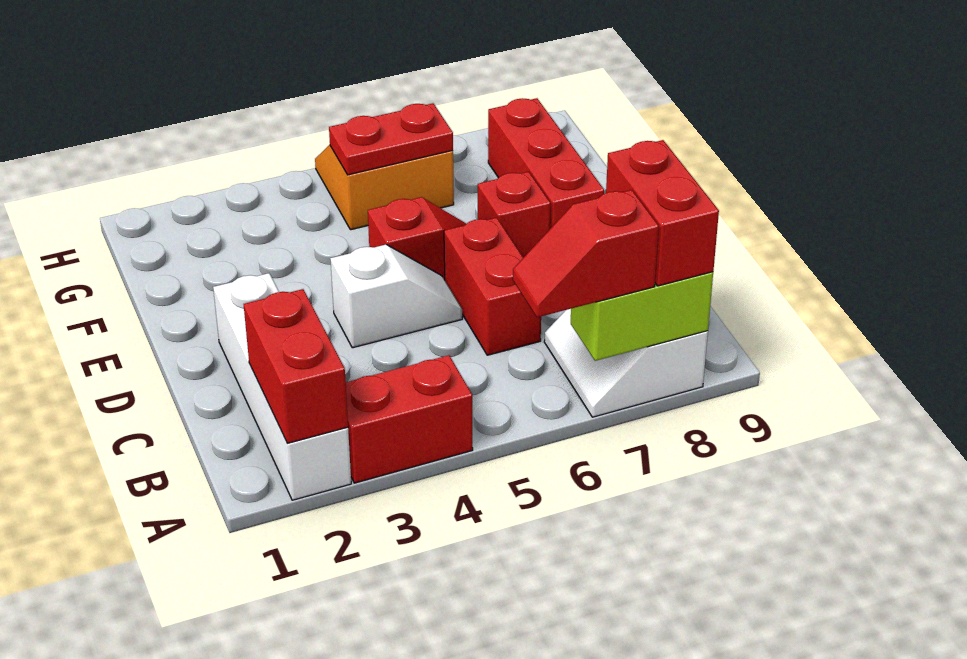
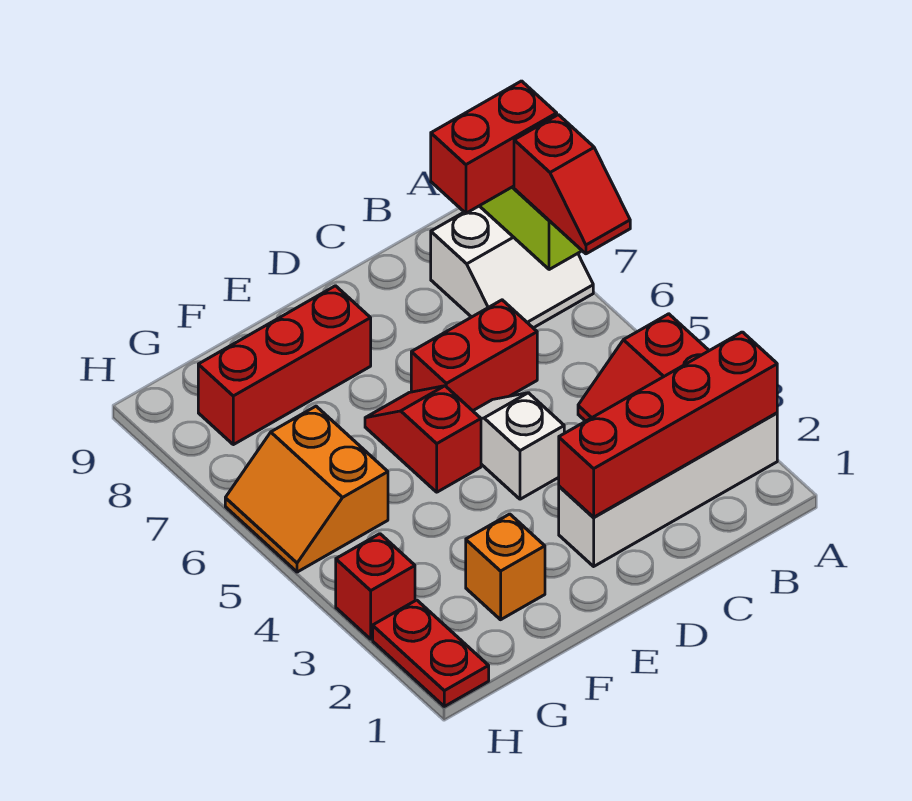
red 1x2 brick [244,289,348,443] -> red 1x4 brick [559,332,777,517]
red 1x1 brick [478,172,550,258] -> red 1x1 brick moved to [336,534,415,639]
none -> orange 1x1 brick [466,514,545,620]
red 1x2 plate [329,103,453,175] -> red 1x2 plate moved to [373,600,489,706]

